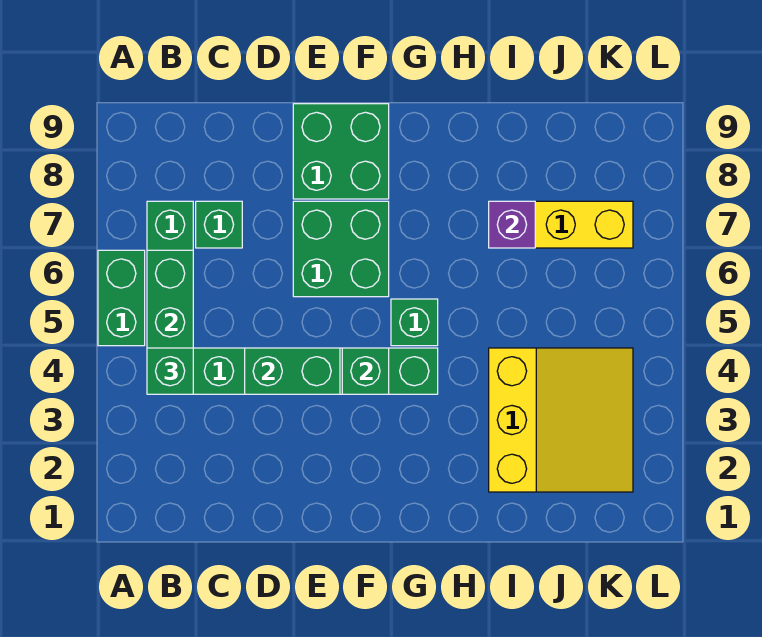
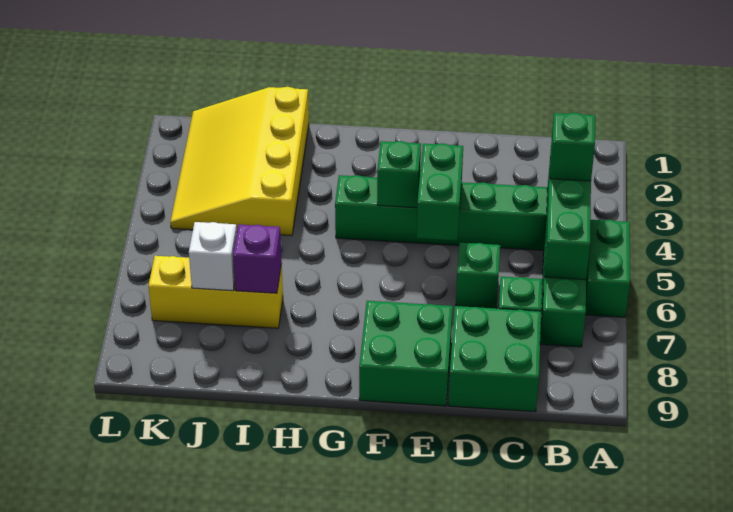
green 1x2 brick [245,348,340,394] -> green 1x2 brick turned to [417,143,463,241]
green 2x2 brick [293,201,389,297] -> green 2x2 brick moved to [449,306,541,412]
green 1x1 brick [391,299,438,346] -> green 1x1 brick moved to [456,243,500,308]
yellow 3x3 slope [489,348,633,492] -> yellow 3x4 slope [170,87,309,236]
none -> white 1x1 brick [189,222,237,291]

